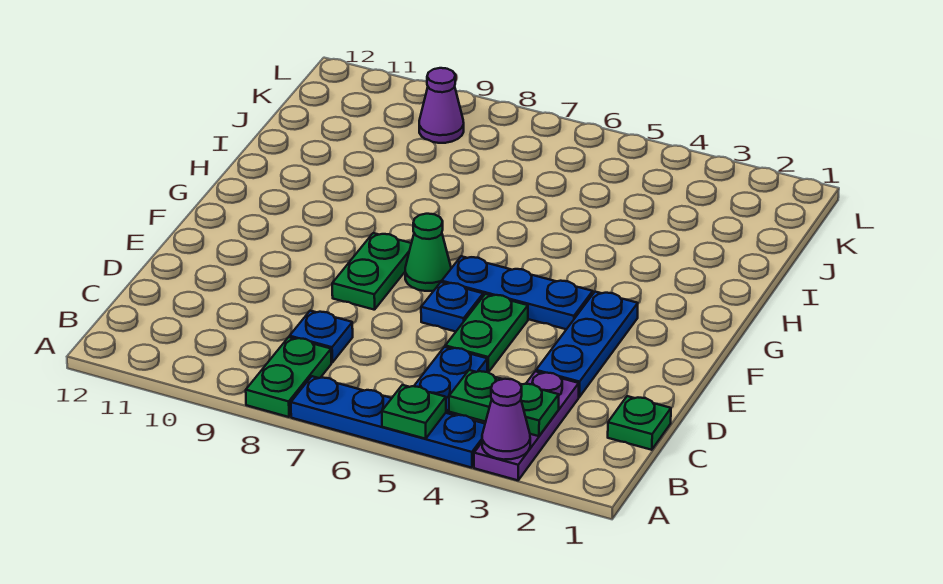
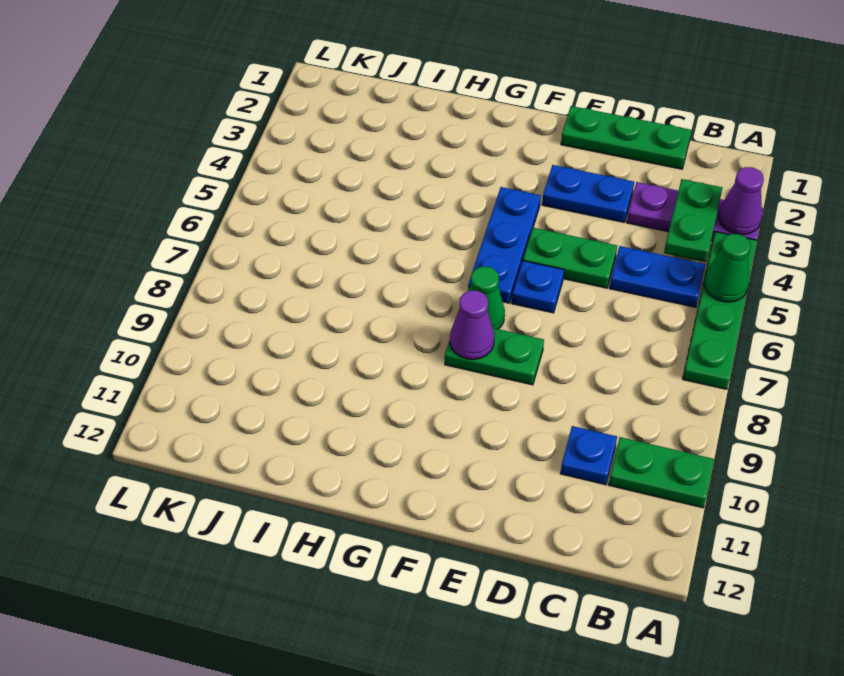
blue 1x4 plate [291,376,485,468] -> green 1x4 plate [683,232,757,389]
green 1x1 plate [382,385,446,439] -> green 1x1 cone [704,234,750,302]
green 1x2 plate [246,337,331,417] -> green 1x2 plate moved to [609,437,714,508]
green 1x1 plate [608,396,671,450] -> green 1x3 plate [561,106,691,169]
blue 1x1 plate [290,311,353,363] -> blue 1x1 plate moved to [561,426,617,485]
blue 1x3 plate [536,292,638,397] -> blue 1x2 plate [542,165,634,222]
purple 1x1 cone [419,68,464,143] -> purple 1x1 cone moved to [450,291,495,359]

